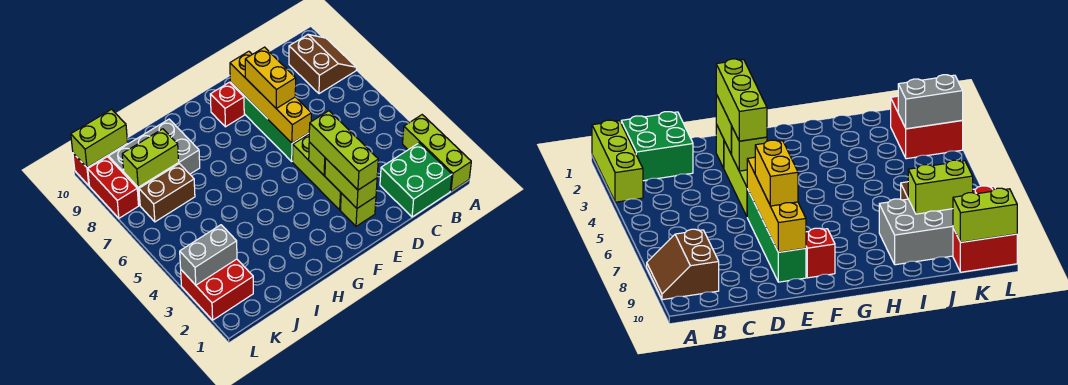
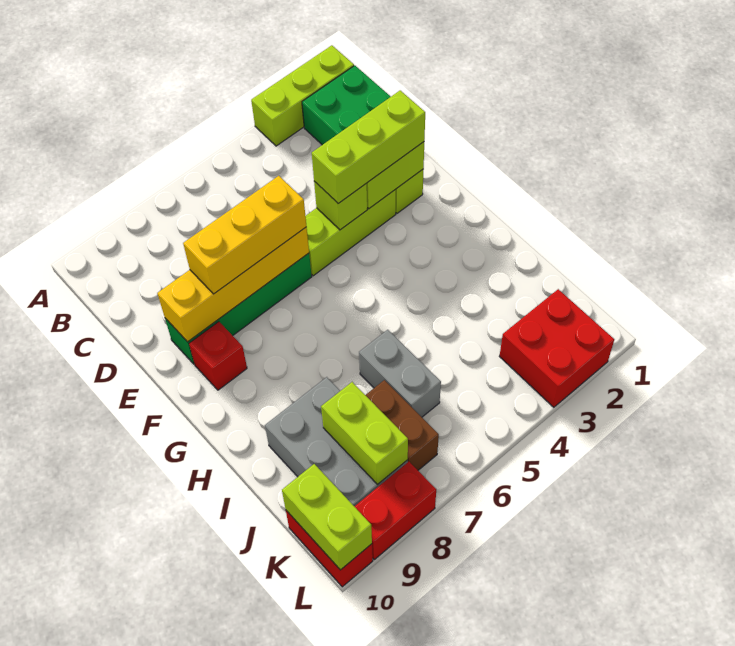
brown 2x2 slope [289,34,356,94] -> none
yellow 1x2 brick [245,47,296,109] -> yellow 1x3 brick [183,176,306,294]
grey 1x2 brick [180,225,237,285] -> grey 1x2 brick moved to [359,330,441,417]

